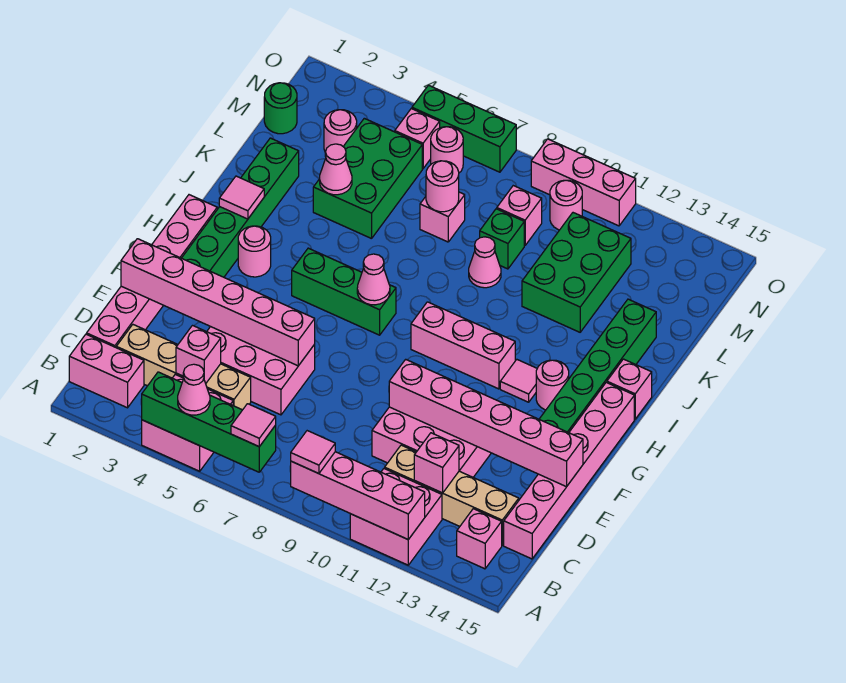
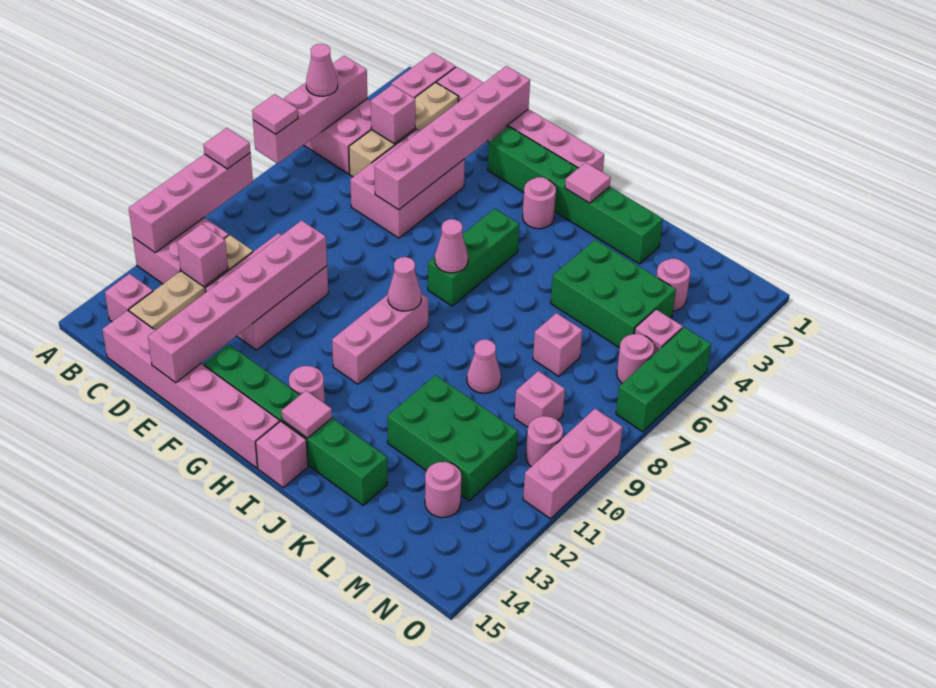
green 1x4 brick [142,372,276,472] -> pink 1x4 brick [253,56,367,164]
pink 1x1 tile [500,360,537,402] -> pink 1x1 tile moved to [281,391,332,438]
pink 1x1 cone [320,144,352,195] -> pink 1x1 cone moved to [388,257,421,311]
pink 1x1 round brick [426,161,459,212] -> pink 1x1 round brick moved to [425,462,461,518]
green 1x1 brick [480,209,524,269] -> none
green 1x1 round brick [264,83,297,134] -> none

